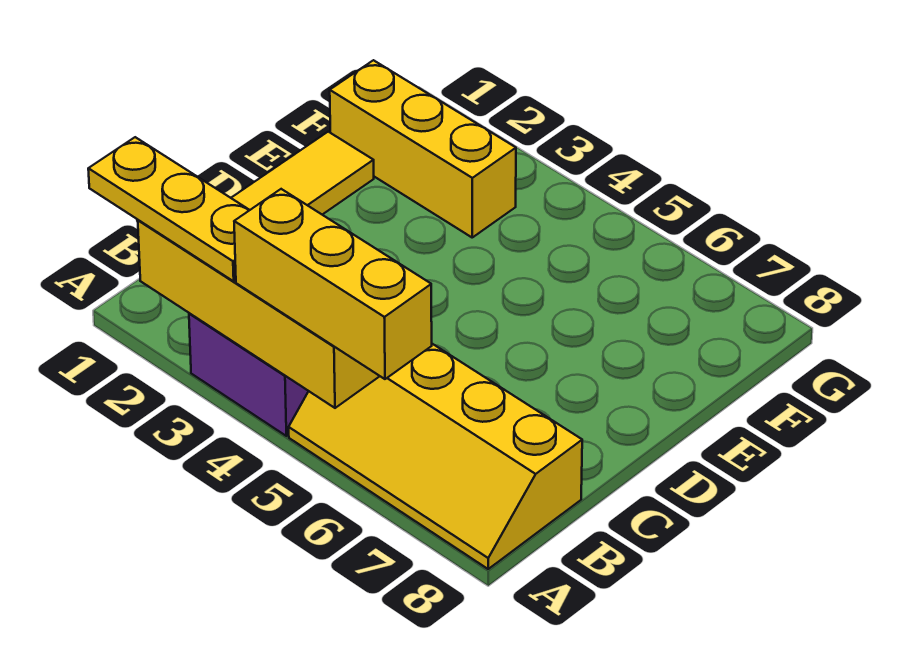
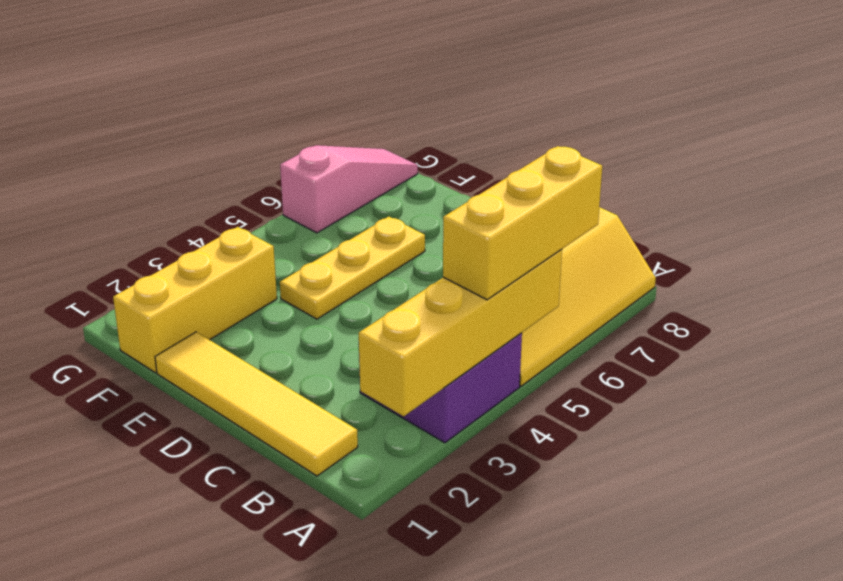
yellow 1x3 plate [88,137,249,281] -> yellow 1x3 plate moved to [280,216,425,319]
none -> pink 1x3 slope [280,145,418,233]

